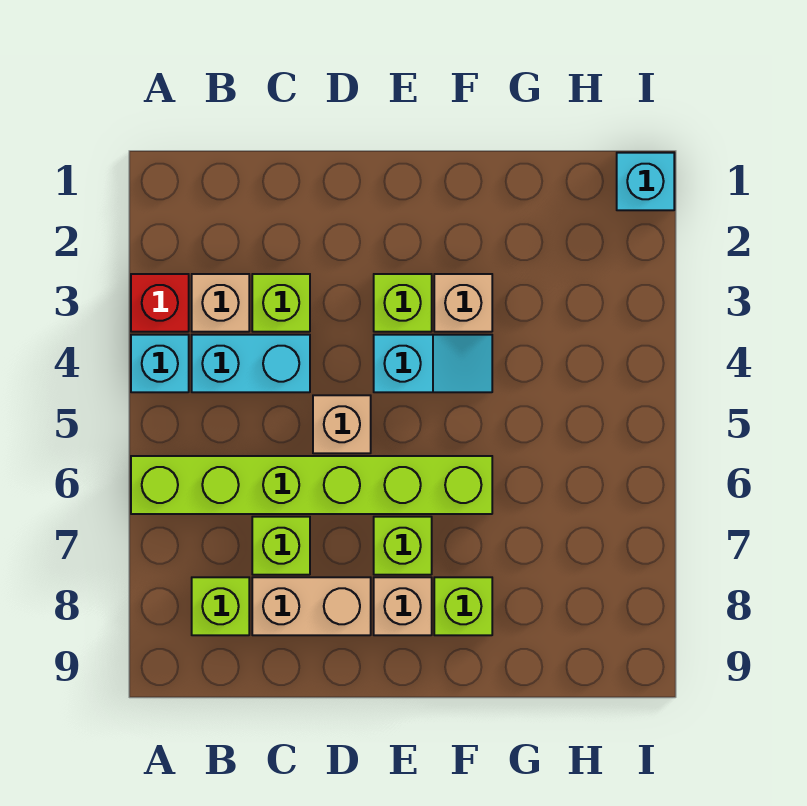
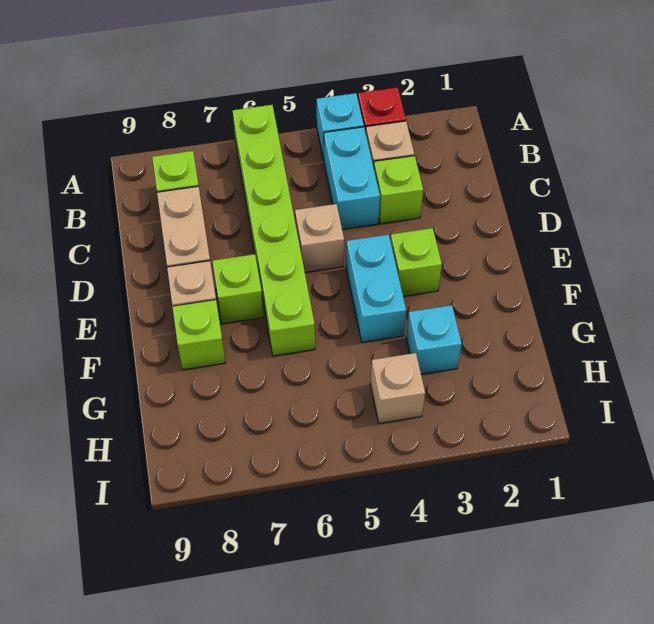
lime 1x1 brick [252,517,310,575] -> none
cyan 1x2 slope [374,335,492,392] -> cyan 1x2 brick [346,235,406,342]
tan 1x1 brick [434,274,492,332] -> tan 1x1 brick moved to [370,353,425,423]
cyan 1x1 brick [617,153,674,210] -> cyan 1x1 brick moved to [406,305,462,374]

